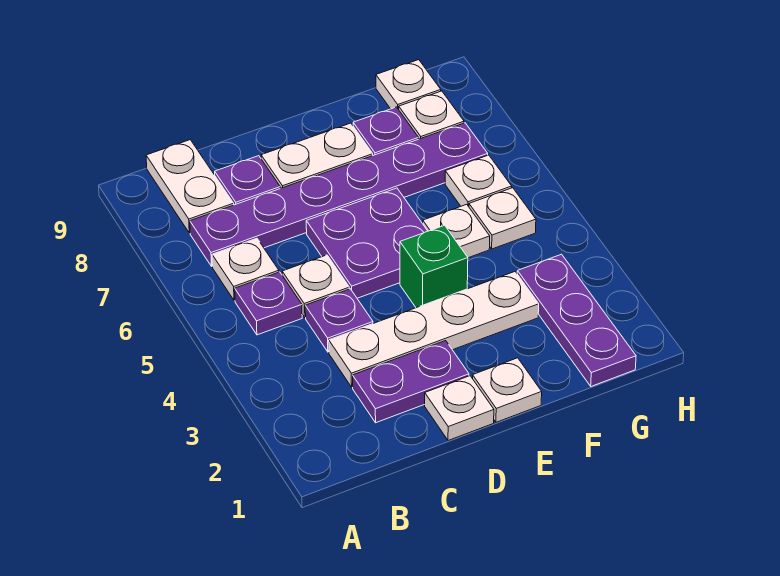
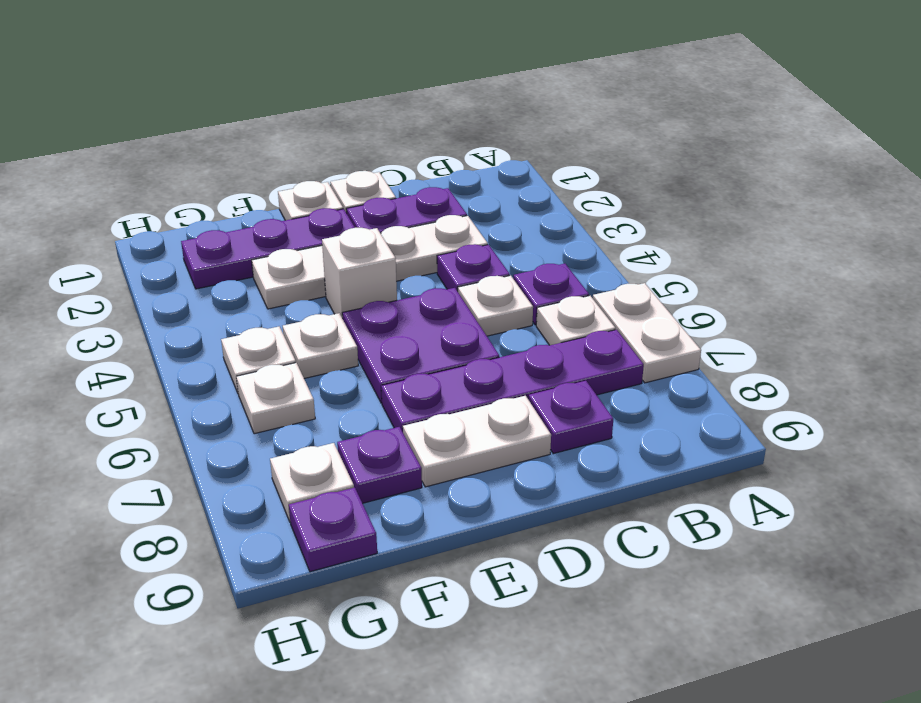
purple 1x6 plate [190,123,488,266] -> purple 1x4 plate [381,330,644,432]
white 1x2 plate [146,140,234,233] -> white 1x2 plate moved to [593,283,701,383]
green 1x1 brick [400,225,468,308] -> white 1x1 brick [322,228,397,318]
purple 1x3 plate [517,254,636,386] -> purple 1x3 plate turned to [181,208,355,289]
white 1x1 plate [376,60,441,109] -> purple 1x1 plate [289,488,377,572]

